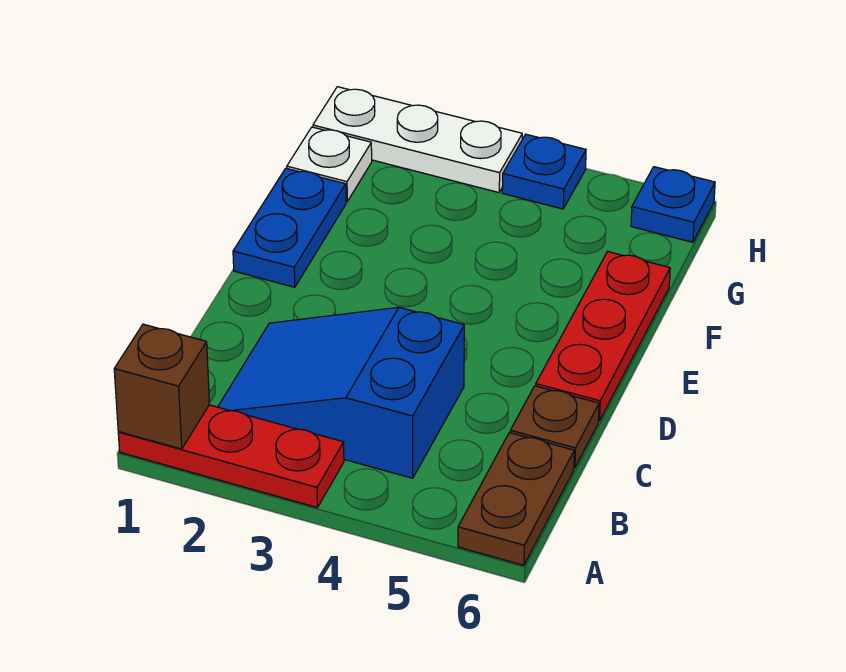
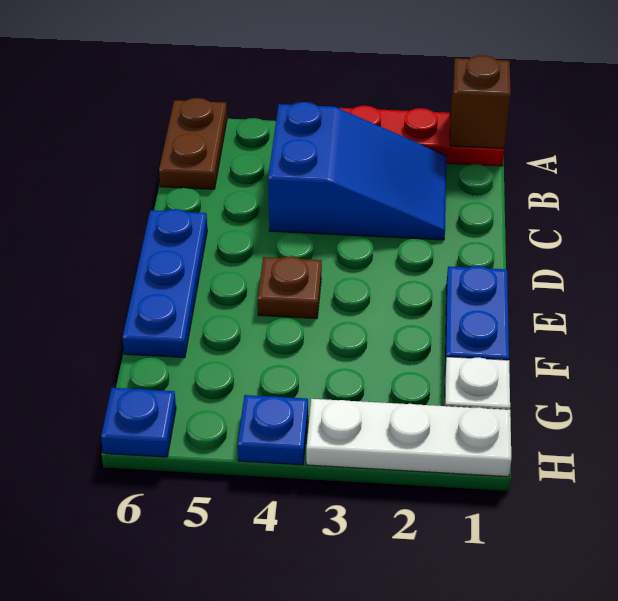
brown 1x1 plate [510,386,599,468] -> brown 1x1 plate moved to [258,257,322,319]
red 1x3 plate [536,252,670,421] -> blue 1x3 plate [123,209,207,358]

